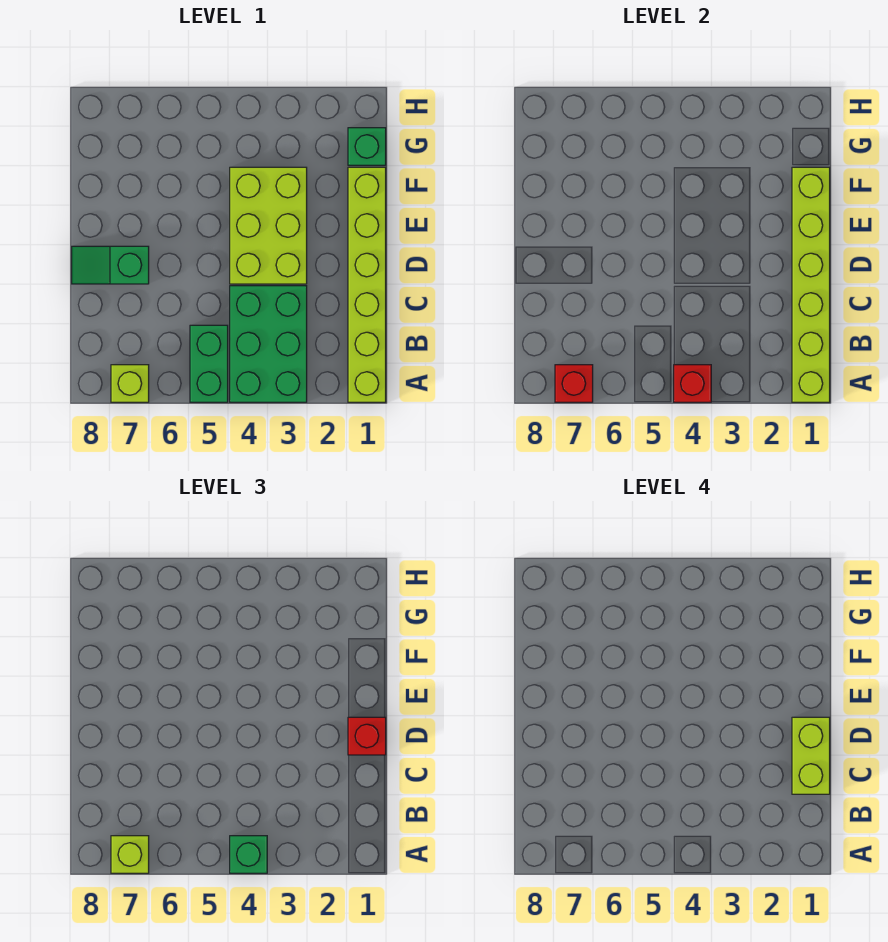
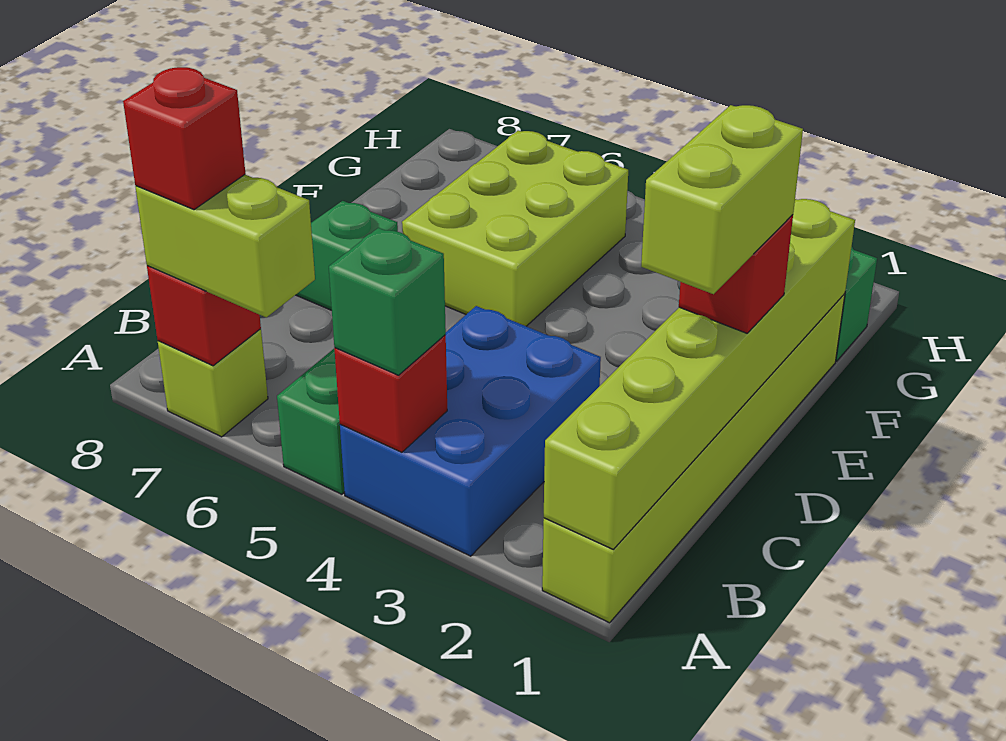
green 2x3 brick [230,286,307,402] -> blue 2x3 brick [340,306,601,556]
lime 1x1 brick [111,836,149,873] -> lime 1x2 brick [135,175,315,317]
none -> red 1x1 brick [123,67,245,210]
lime 2x3 brick [230,167,307,284] -> lime 2x3 brick moved to [402,131,628,326]

